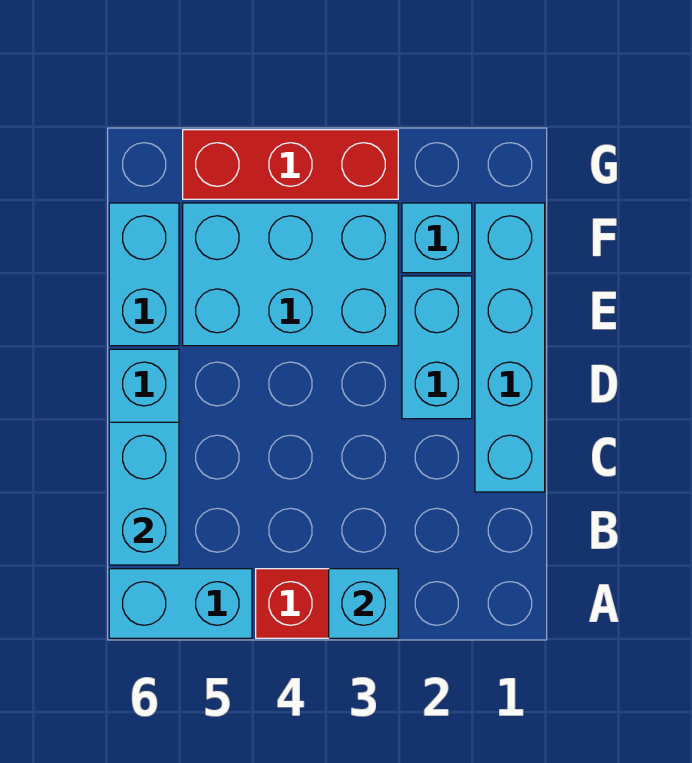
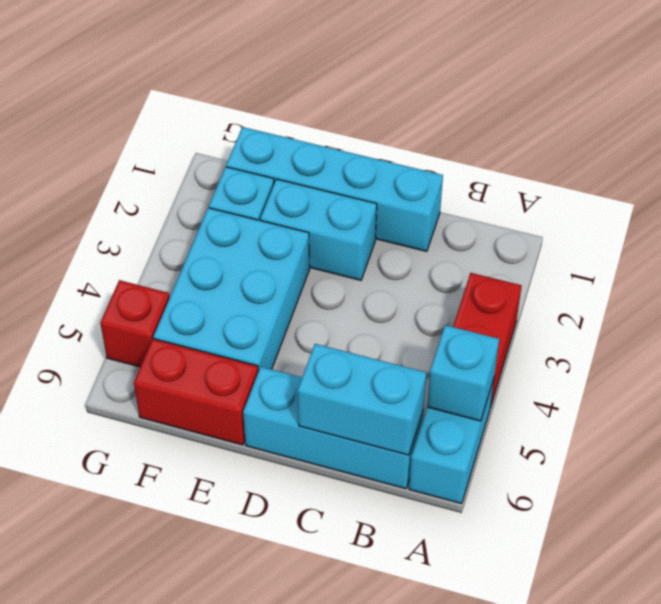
cyan 1x1 brick [329,569,398,638] -> cyan 1x1 brick moved to [427,325,499,421]
cyan 1x2 brick [109,203,179,346] -> red 1x2 brick [134,339,258,445]
red 1x3 brick [183,130,398,199] -> red 1x1 brick [100,280,170,367]

